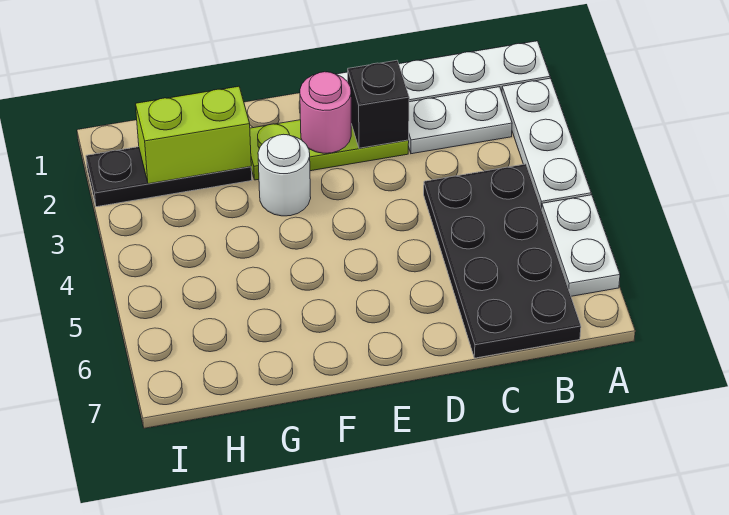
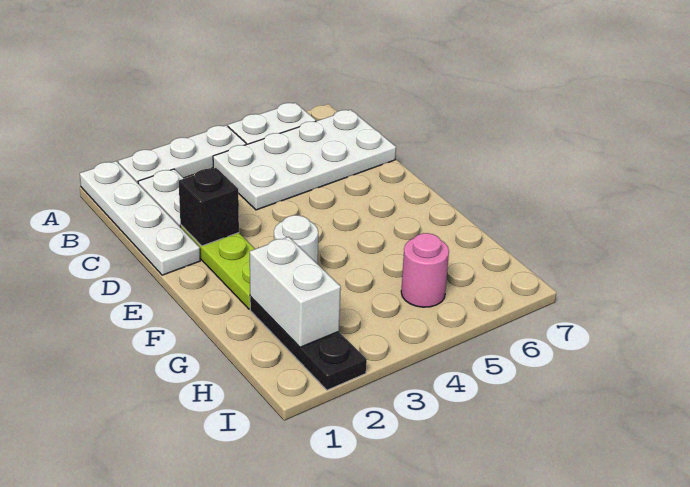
black 2x4 plate [424,164,581,358] -> white 2x4 plate [213,110,396,210]
pink 1x1 round brick [300,72,351,153] -> pink 1x1 round brick moved to [401,233,449,307]
lime 1x2 brick [136,86,251,184] -> white 1x2 brick [250,237,341,347]

